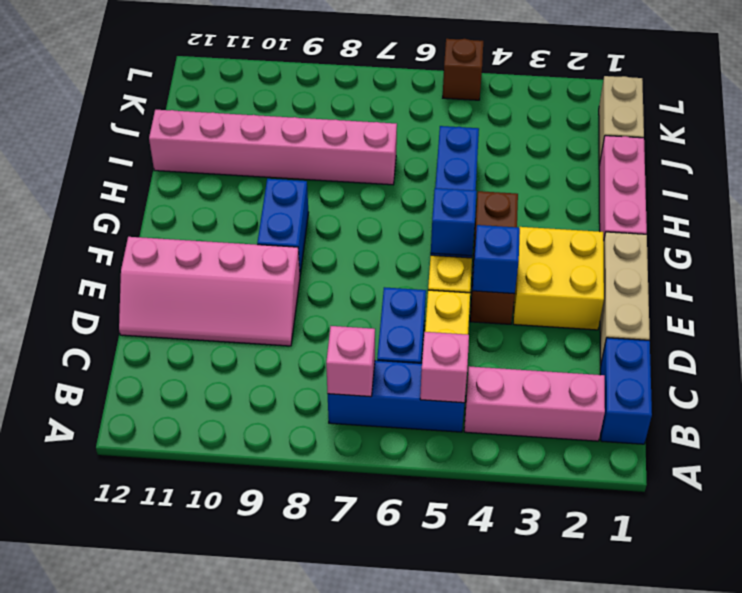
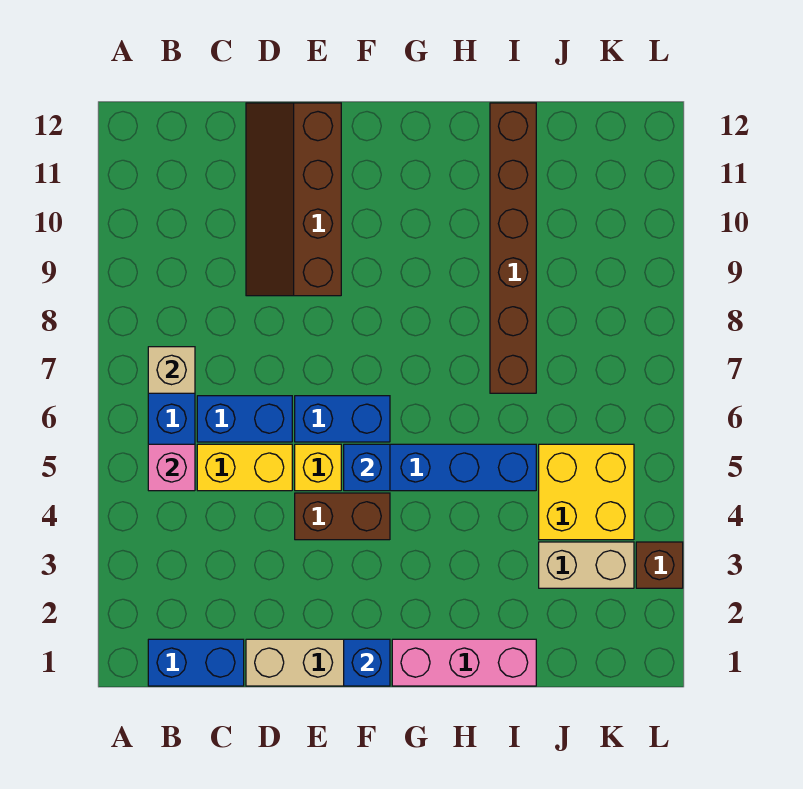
pink 1x3 brick [464,366,605,441] -> none
pink 1x1 brick [326,326,375,397] -> tan 1x1 brick [148,347,195,393]
pink 2x4 slope [119,237,300,346] -> brown 2x4 slope [246,103,341,296]
yellow 2x2 brick [513,227,604,330] -> yellow 2x2 brick moved to [539,444,634,540]
brown 1x3 brick [470,191,518,324] -> brown 1x2 brick [295,493,390,540]
blue 1x1 brick [473,225,520,294] -> blue 1x1 brick moved to [344,639,390,686]
blue 1x2 brick [257,179,309,275] -> blue 1x2 brick moved to [295,396,390,442]
pink 1x6 brick [149,110,397,185] -> brown 1x6 brick [490,103,536,393]
tan 1x2 brick [599,76,644,165] -> tan 1x2 brick moved to [539,542,634,588]
brown 1x1 brick [443,39,483,100] -> brown 1x1 brick moved to [636,542,683,588]

